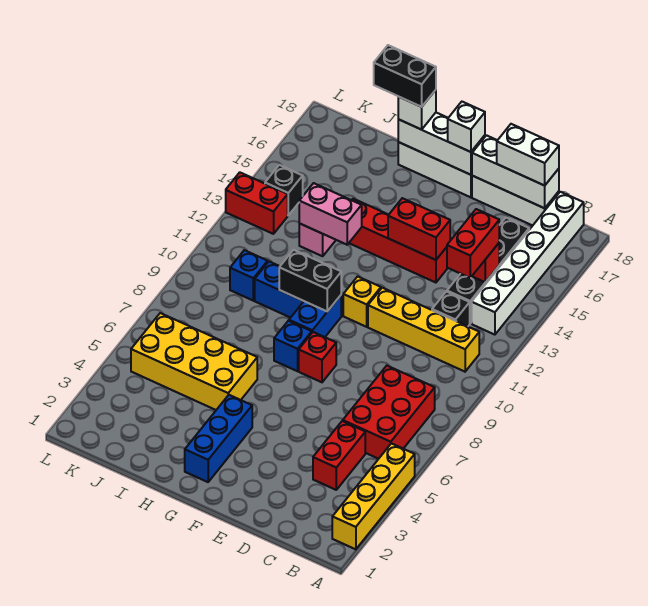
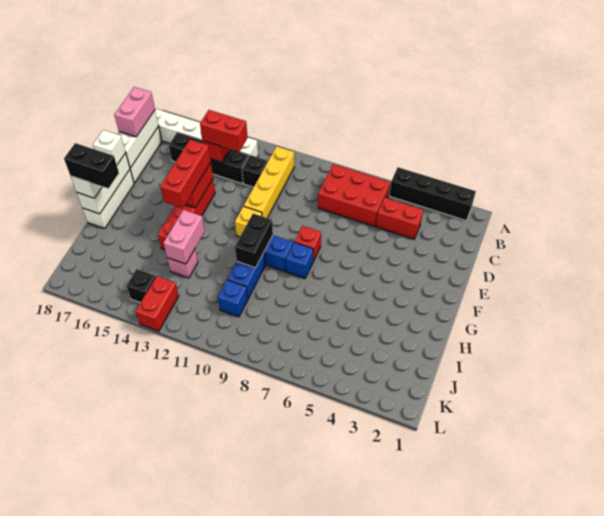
yellow 1x4 brick [332,443,415,549] -> black 1x4 brick [389,167,476,220]
white 1x2 brick [497,124,559,186] -> pink 1x2 brick [114,87,155,137]
none -> red 1x3 brick [160,139,211,208]
blue 1x3 brick [185,395,252,482] -> none
yellow 2x4 brick [131,313,257,410] -> none
black 1x2 brick [374,45,436,107] -> black 1x2 brick turned to [64,143,119,188]

